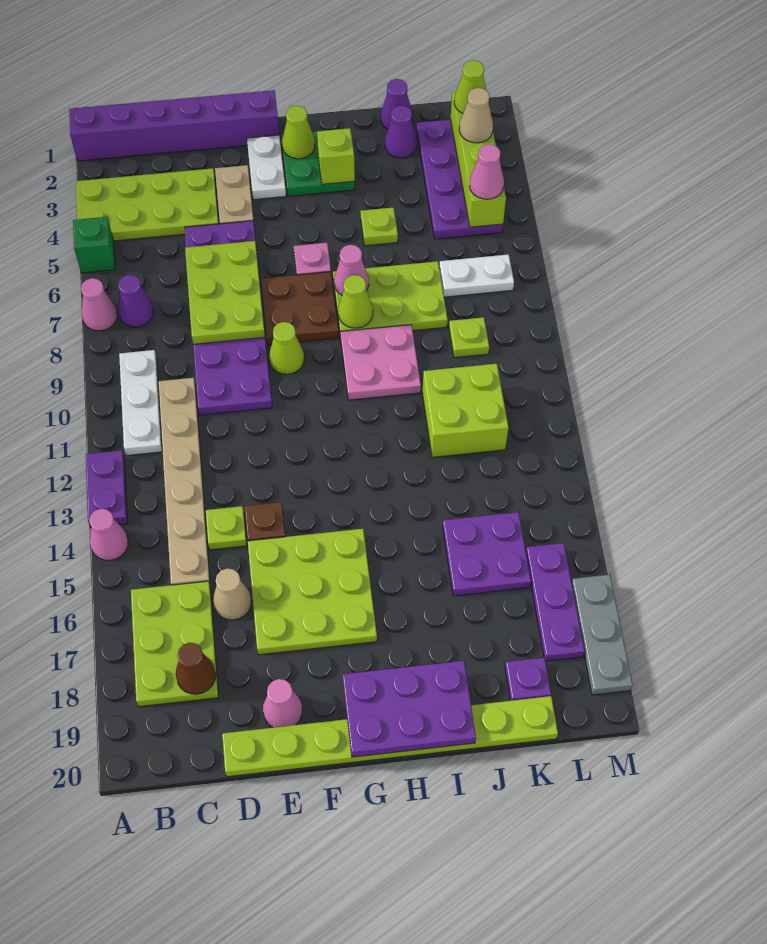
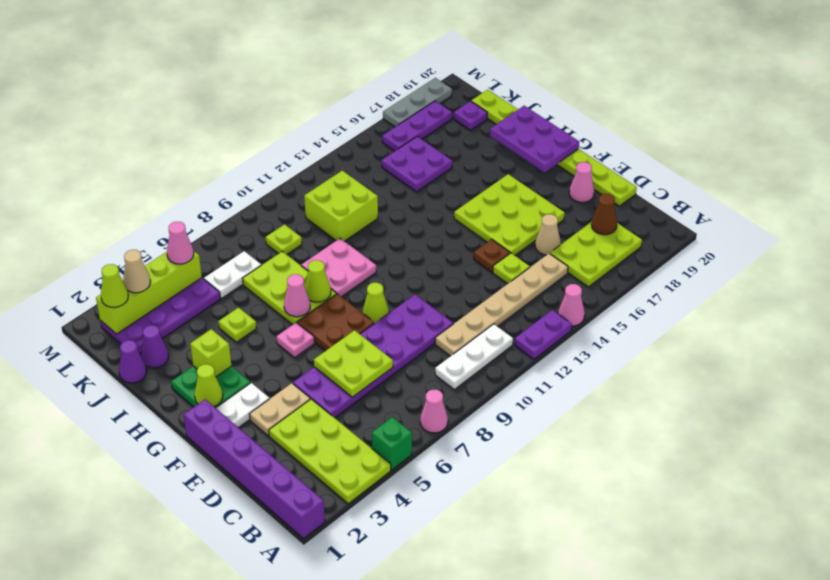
purple 1x1 cone [118,275,153,327] -> none
lime 2x3 plate [185,241,265,344] -> lime 2x2 plate [314,330,393,397]
white 1x2 plate [439,254,514,297] -> white 1x2 plate turned to [204,251,261,298]

